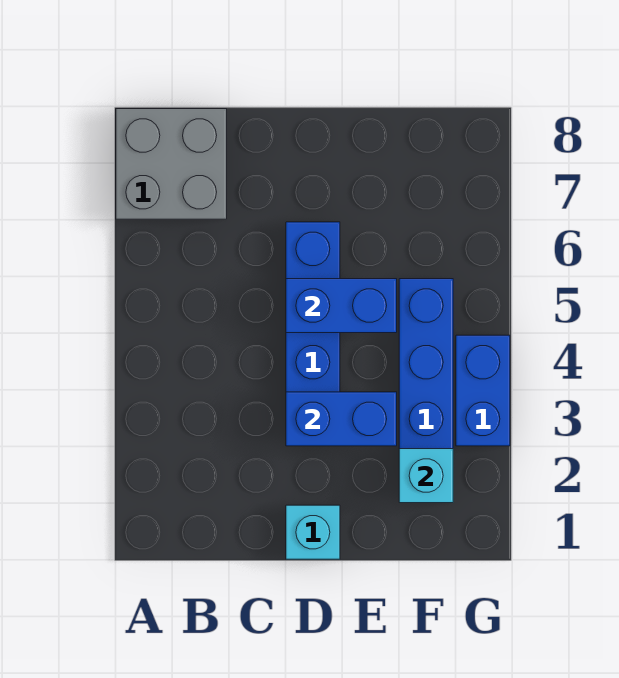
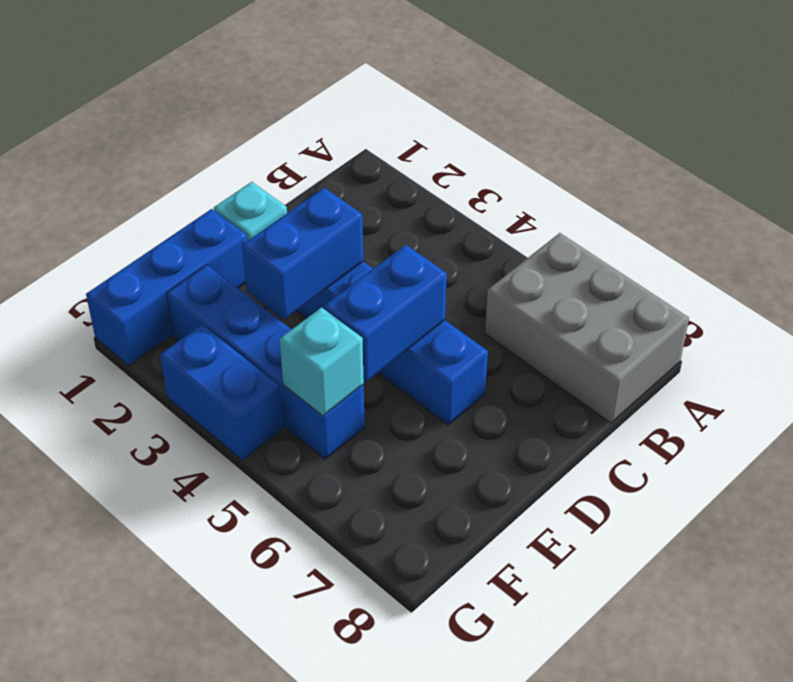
grey 2x2 brick [116,109,227,219] -> grey 2x3 brick [485,233,689,423]
none -> blue 1x3 brick [86,209,247,366]
cyan 1x1 brick [399,449,453,503] -> cyan 1x1 brick moved to [280,307,364,416]

